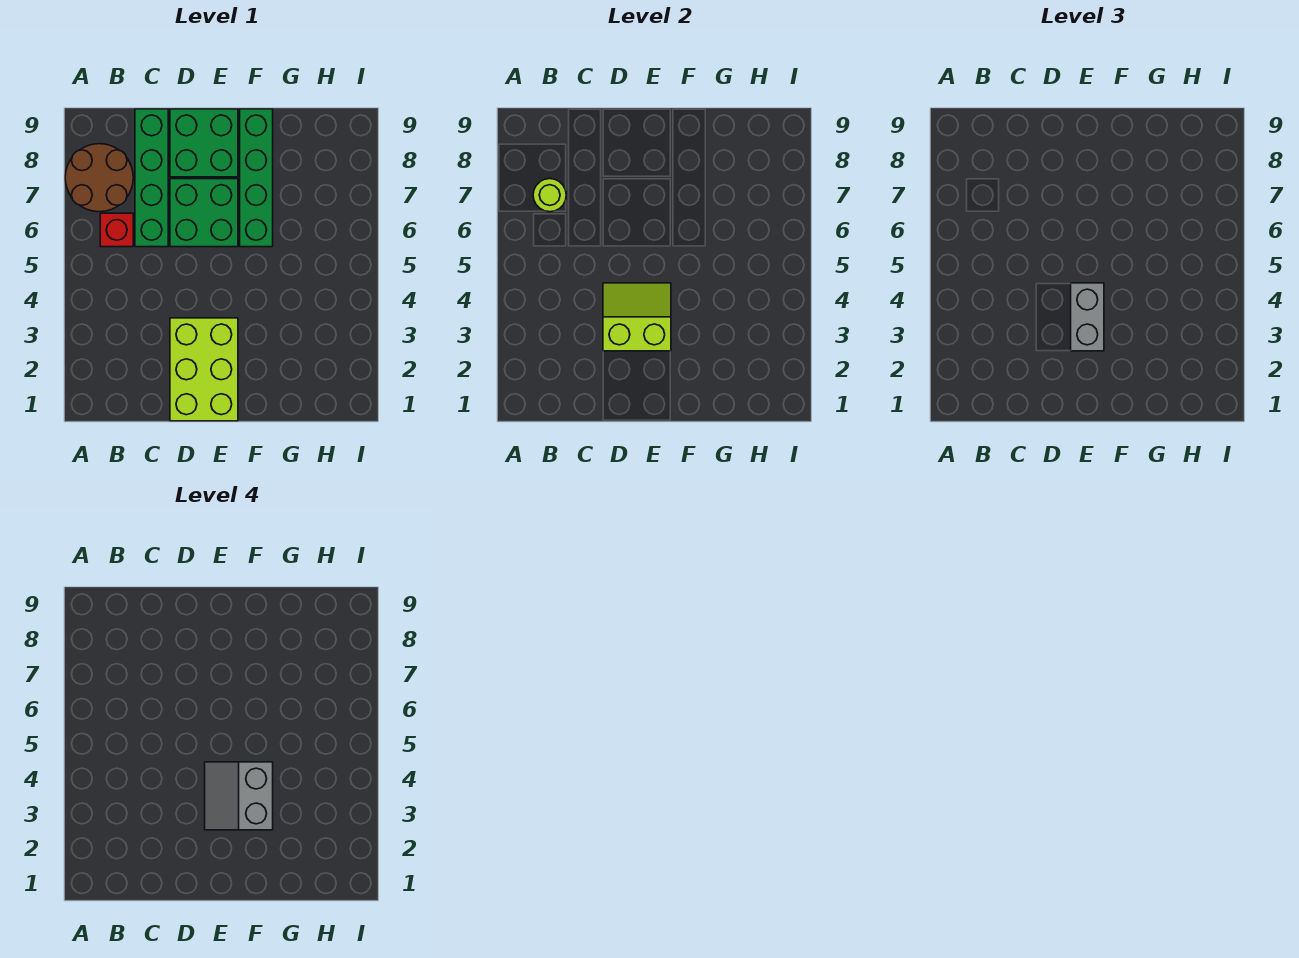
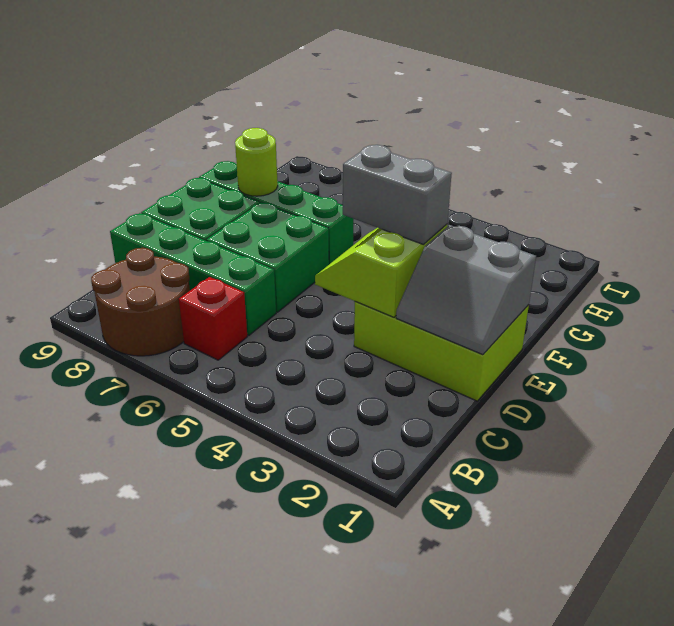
lime 1x1 round brick [533,179,566,212] -> lime 1x1 round brick moved to [235,128,278,196]
grey 2x2 slope [205,762,273,830] -> grey 2x2 slope moved to [396,225,536,355]

